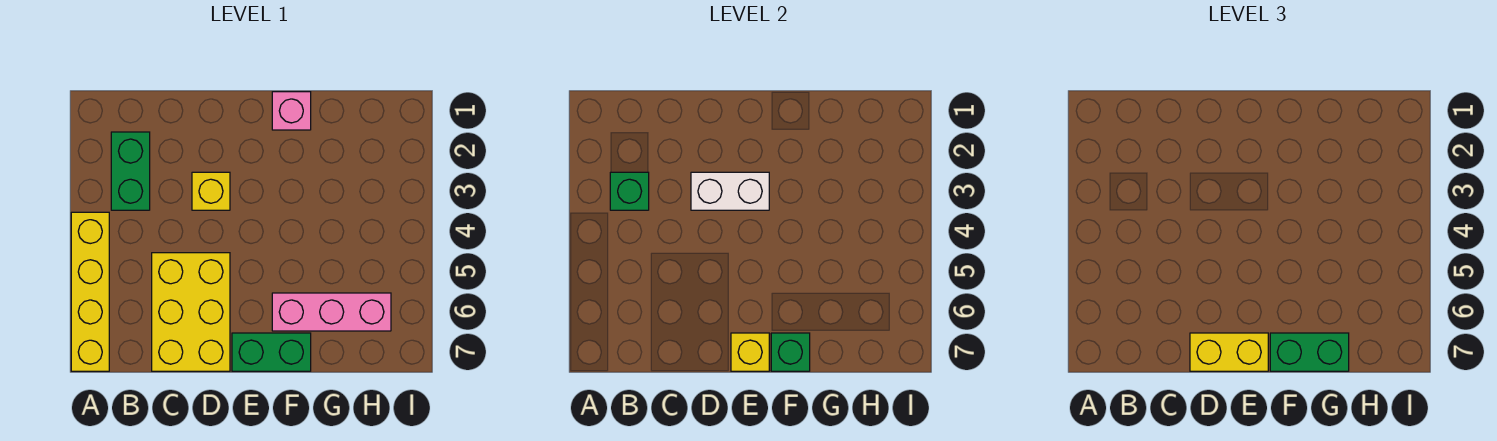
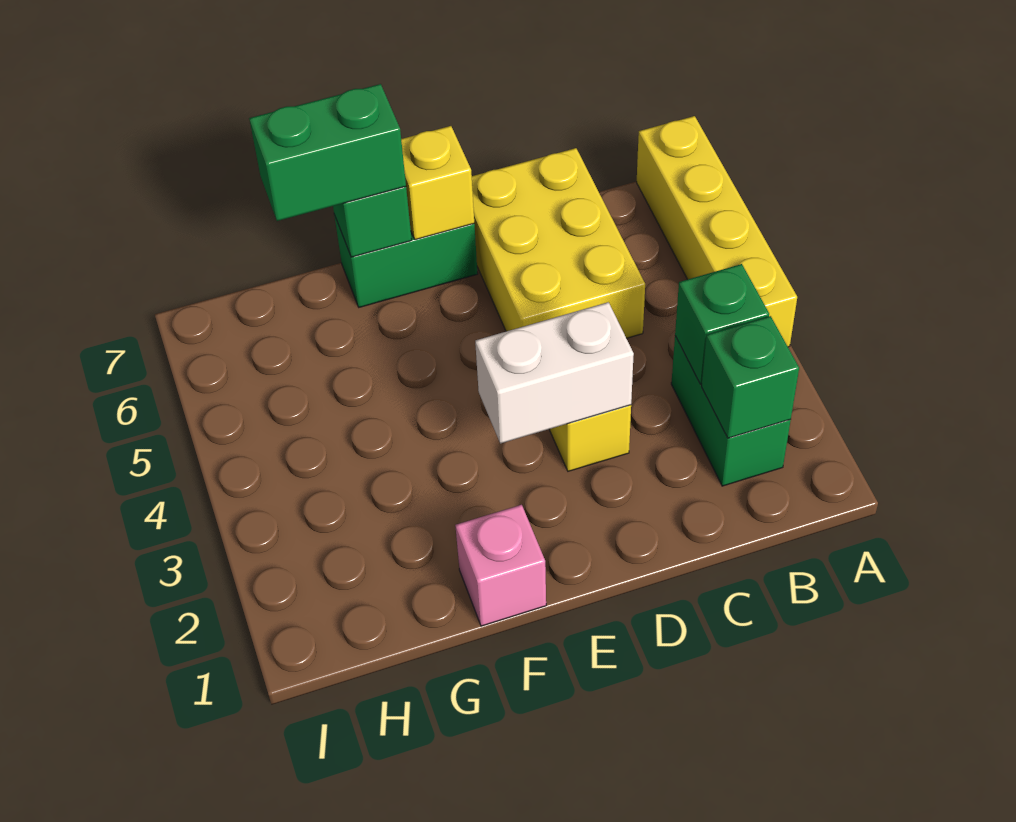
none -> green 1x1 brick [702,316,799,438]
yellow 1x2 brick [1190,333,1268,371] -> none
pink 1x3 brick [272,293,391,331] -> none

